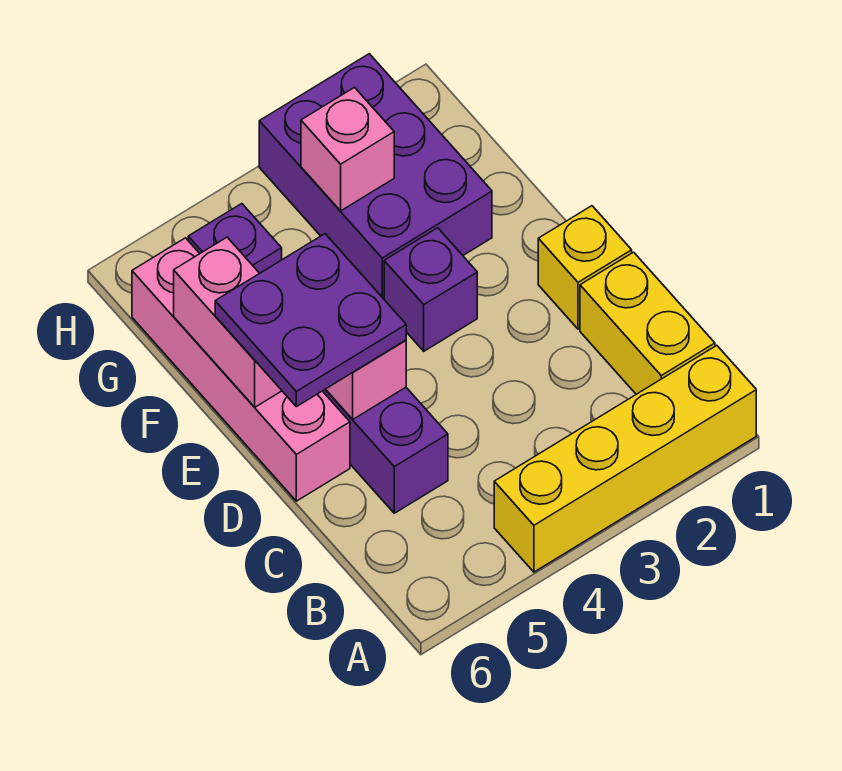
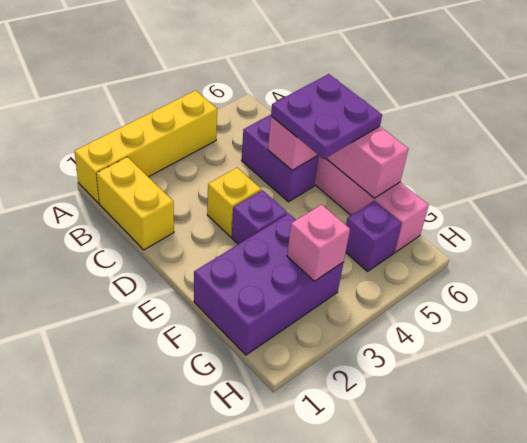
yellow 1x1 brick [538,206,632,329] -> yellow 1x1 brick moved to [207,168,261,237]
purple 2x3 brick [259,54,492,299] -> purple 2x3 brick turned to [194,214,344,355]

